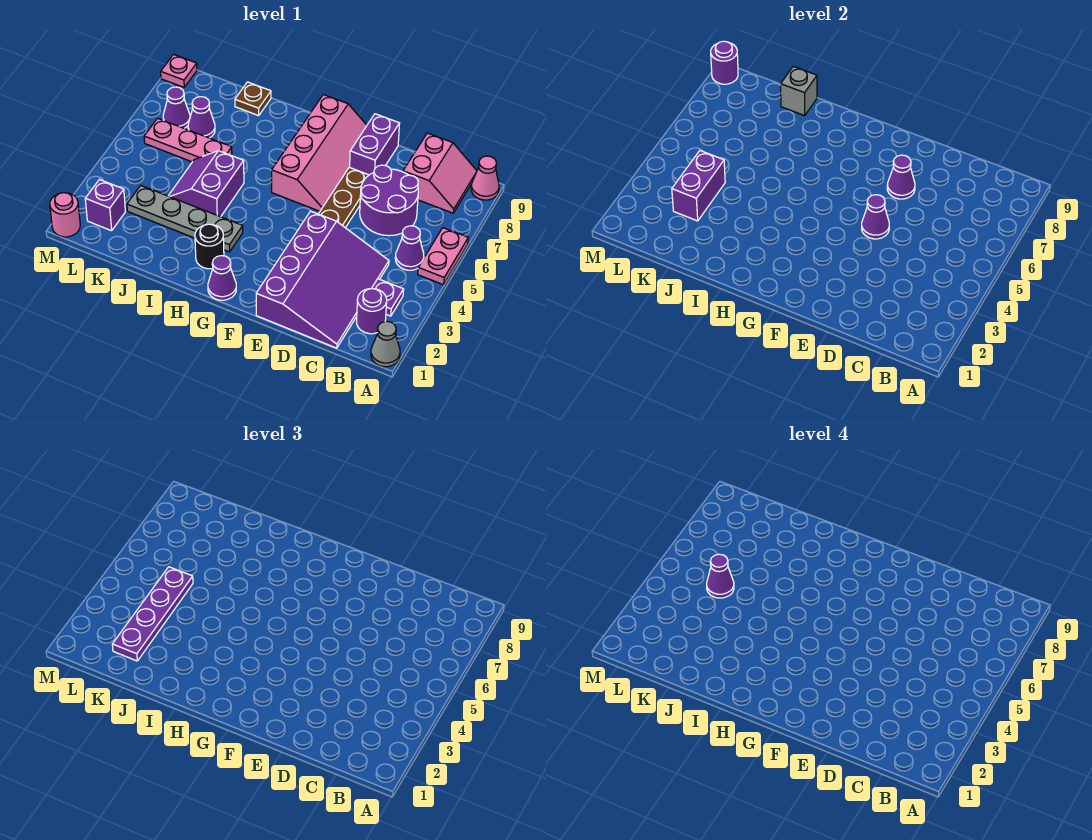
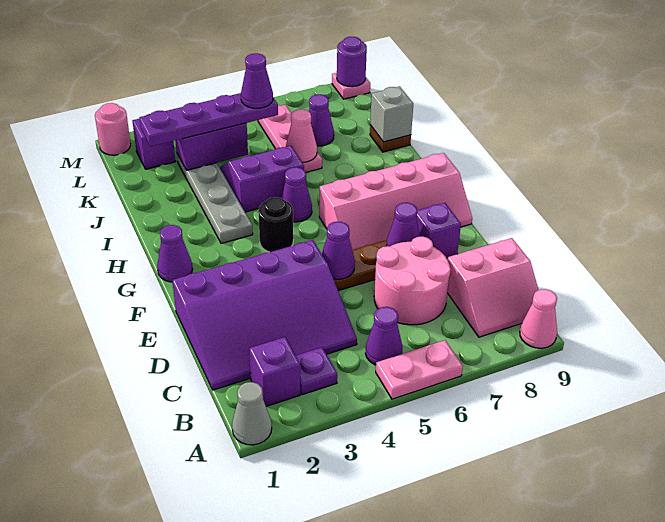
purple 1x1 round brick [357,289,387,334] -> purple 1x1 brick [249,337,300,406]
purple 2x2 round brick [360,165,418,236] -> pink 2x2 round brick [374,236,451,325]
purple 1x2 brick [350,114,400,175] -> purple 1x1 brick [416,203,461,258]
black 1x1 round brick [195,224,224,269] -> black 1x1 round brick moved to [258,197,293,252]
none -> pink 1x1 cone [286,109,317,163]
purple 1x1 cone [163,87,190,128] -> purple 1x1 cone moved to [281,167,312,222]

